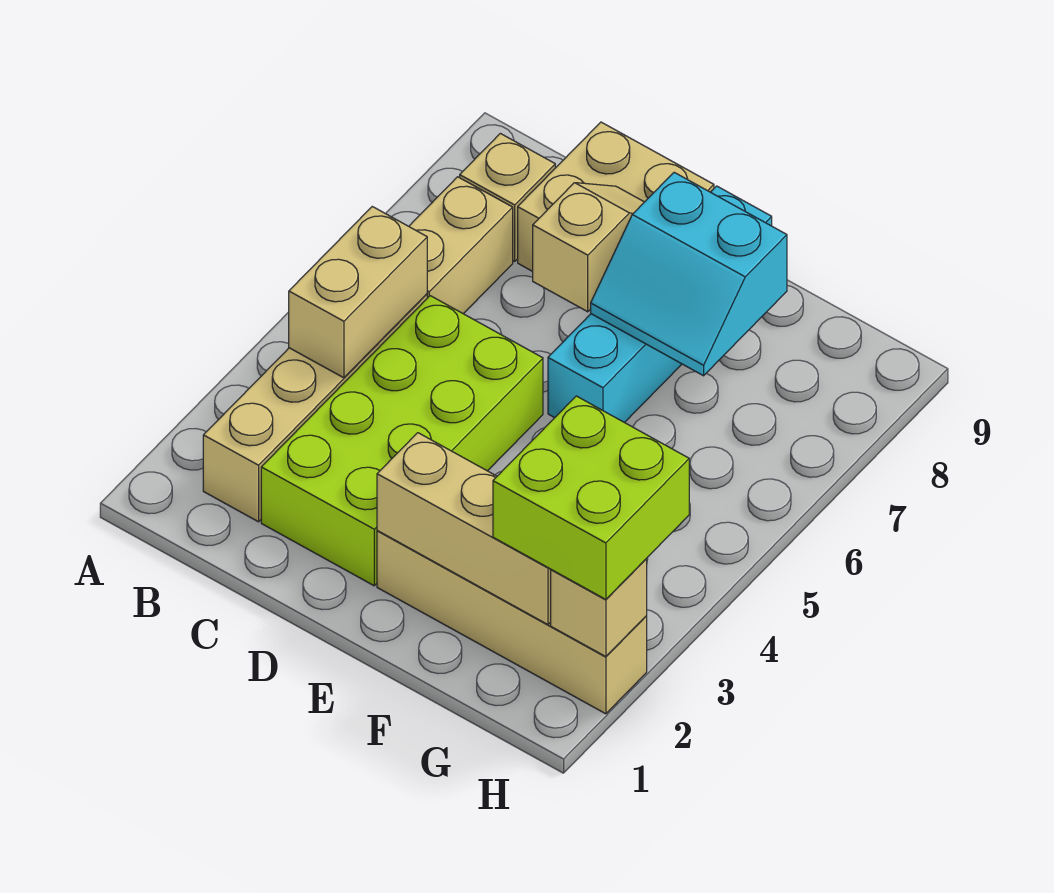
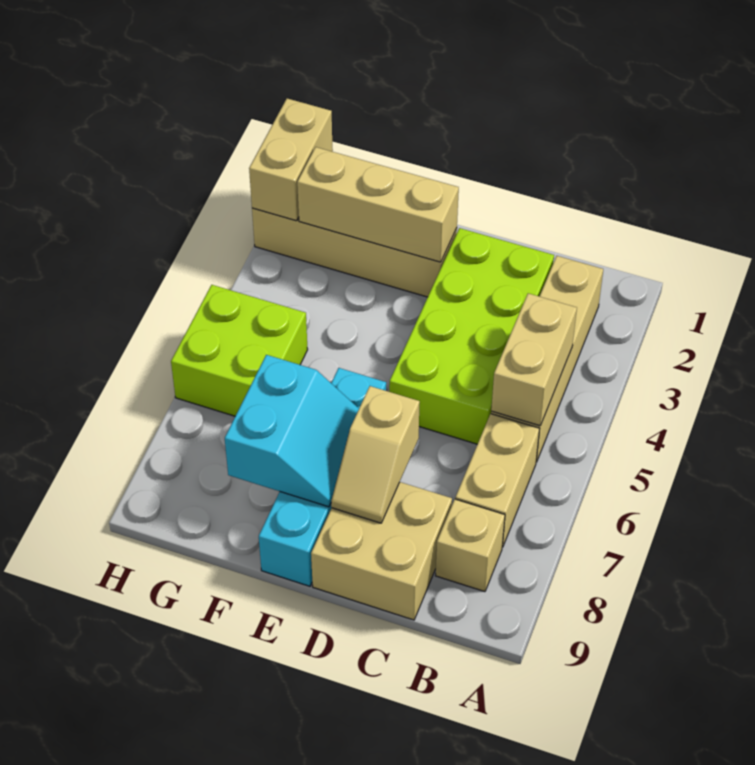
cyan 2x2 slope [591,172,787,376] -> cyan 2x2 slope turned to [225,355,359,507]
lime 2x2 brick [493,396,689,599] -> lime 2x2 brick moved to [171,285,308,416]
tan 1x1 brick [551,559,647,657] -> tan 1x2 brick [249,99,333,221]

